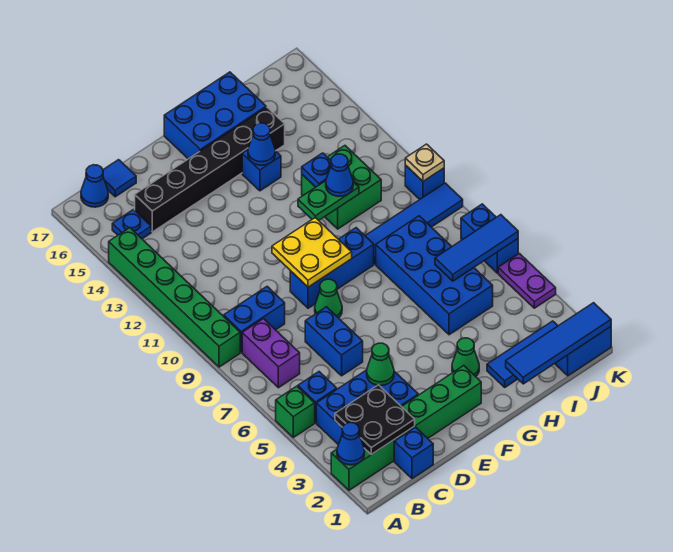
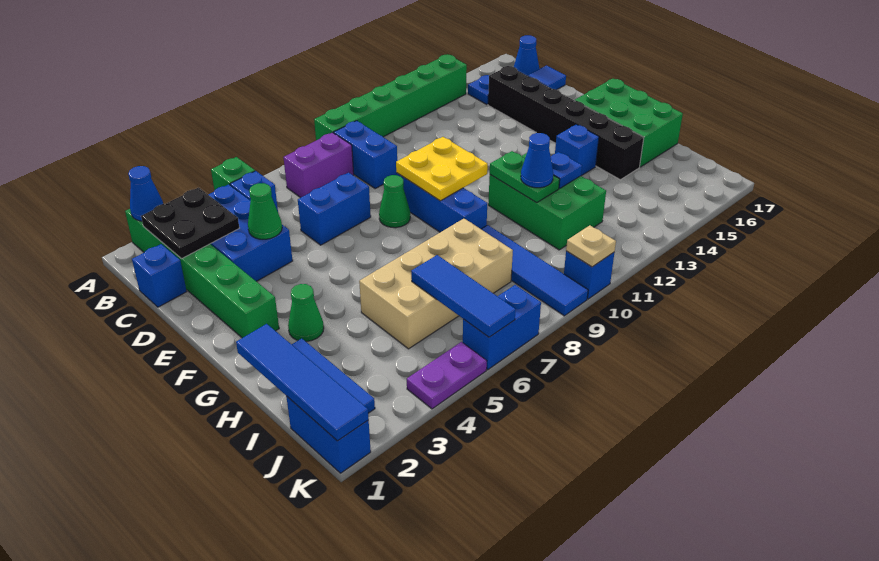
blue 2x3 brick [164,72,266,159] -> green 2x3 brick [575,79,683,167]
blue 1x1 cone [248,123,275,165] -> none
blue 2x4 brick [376,216,493,335] -> tan 2x4 brick [359,218,513,349]
green 2x2 brick [302,146,381,229] -> green 2x3 brick [488,153,606,250]

